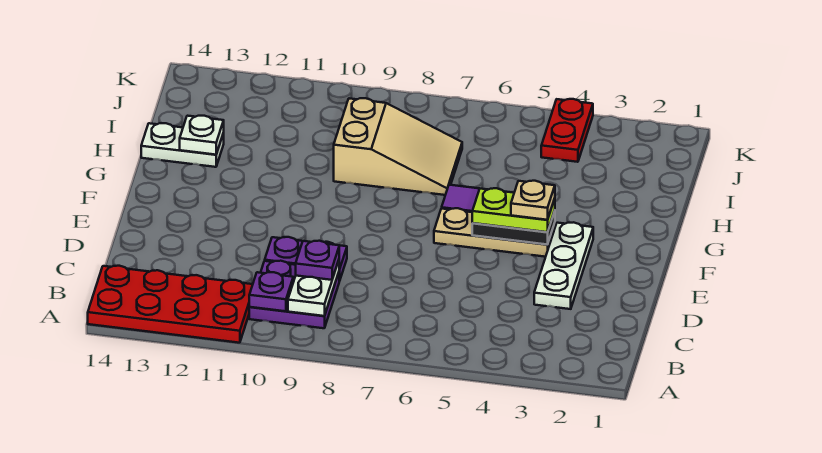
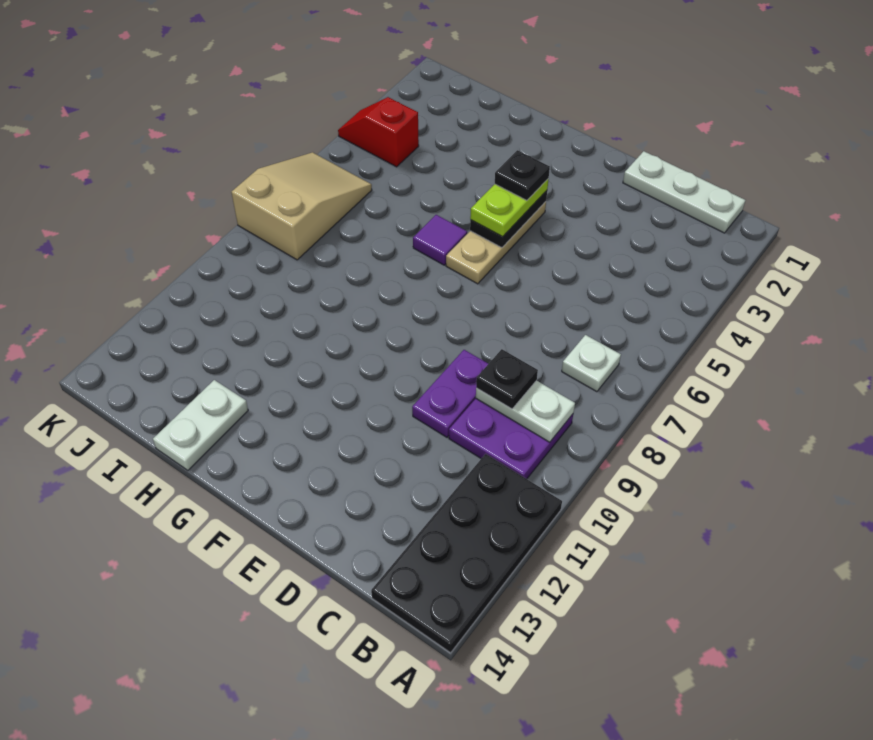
red 2x4 plate [88,266,253,343] -> black 2x4 plate [371,454,562,653]
purple 1x1 plate [249,272,293,311] -> none
purple 1x1 plate [296,241,339,280] -> black 1x1 plate [476,349,538,409]
white 1x3 plate [534,222,593,309] -> white 1x3 plate moved to [623,151,745,233]
tan 1x1 plate [511,181,555,220] -> black 1x1 plate [495,150,550,200]
tan 2x3 slope [334,98,462,195] -> tan 2x3 slope moved to [231,152,372,260]
white 1x1 plate [180,116,224,155] -> white 1x1 plate moved to [562,335,621,392]
red 1x2 plate [541,99,593,162] -> red 1x2 slope [338,97,419,167]

